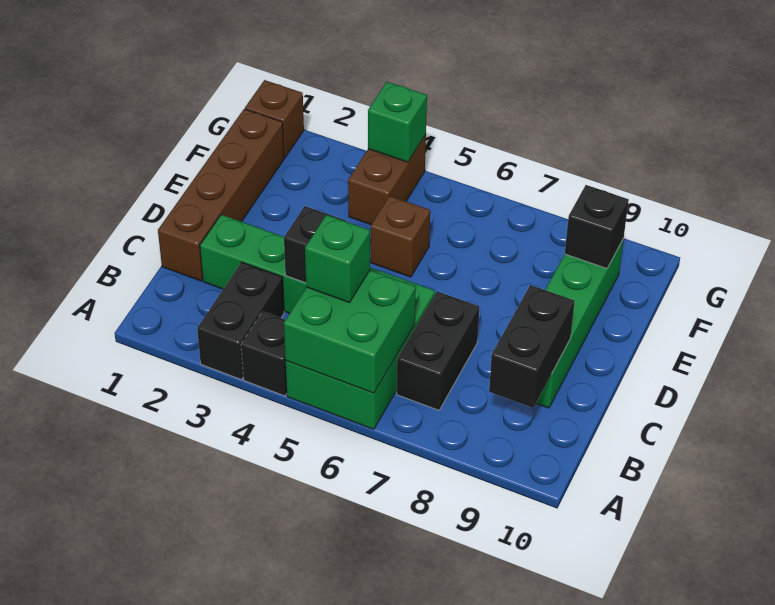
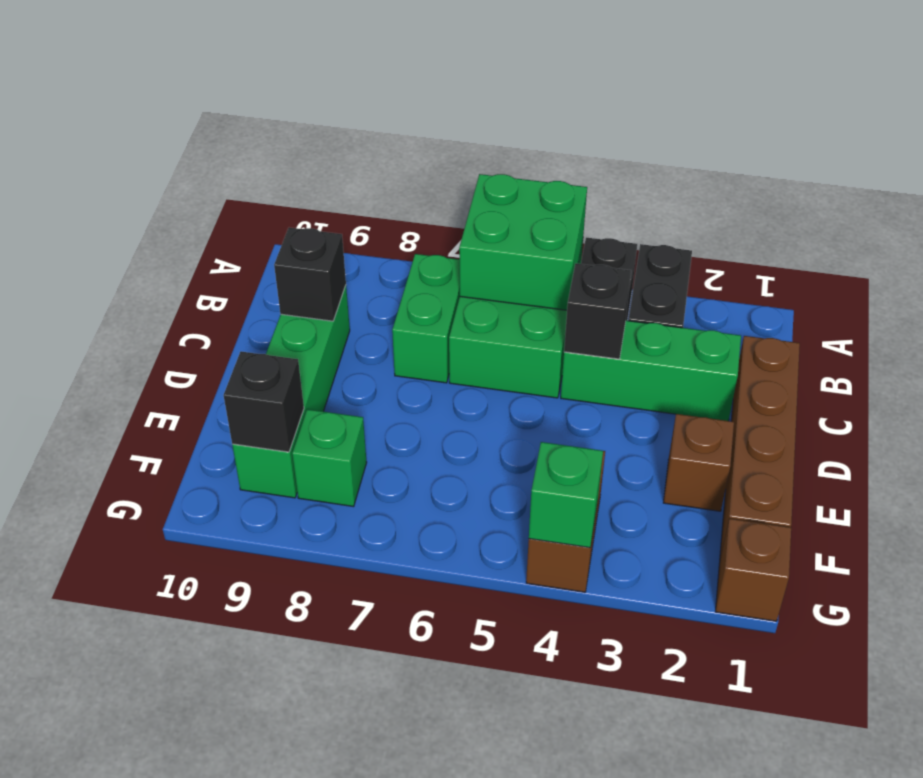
green 1x1 brick [305,215,370,303] -> green 1x1 brick moved to [292,409,367,507]
black 1x2 brick [397,291,479,410] -> green 1x2 brick [392,254,460,383]
black 1x2 brick [489,285,575,408] -> black 1x1 brick [274,228,346,321]
brown 1x1 brick [371,196,430,277] -> brown 1x1 brick moved to [663,414,734,511]

